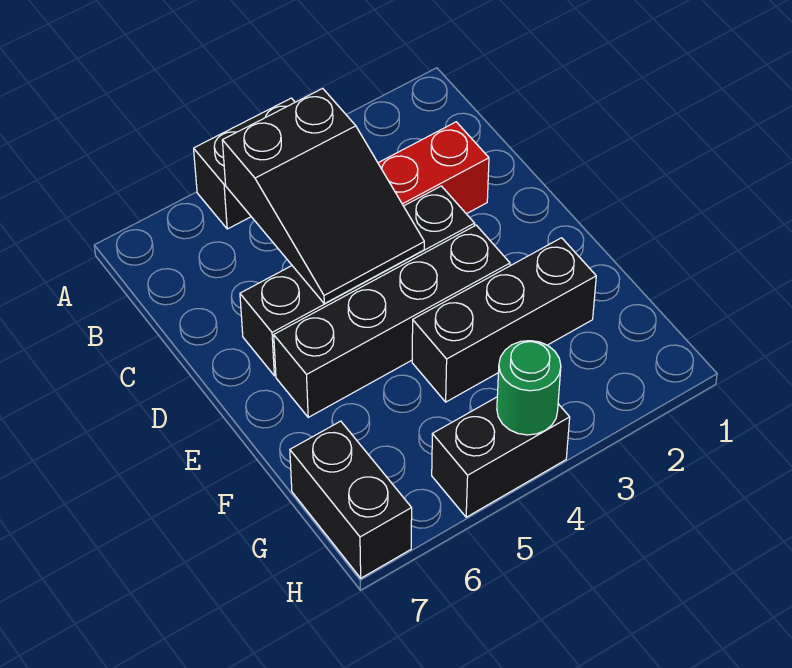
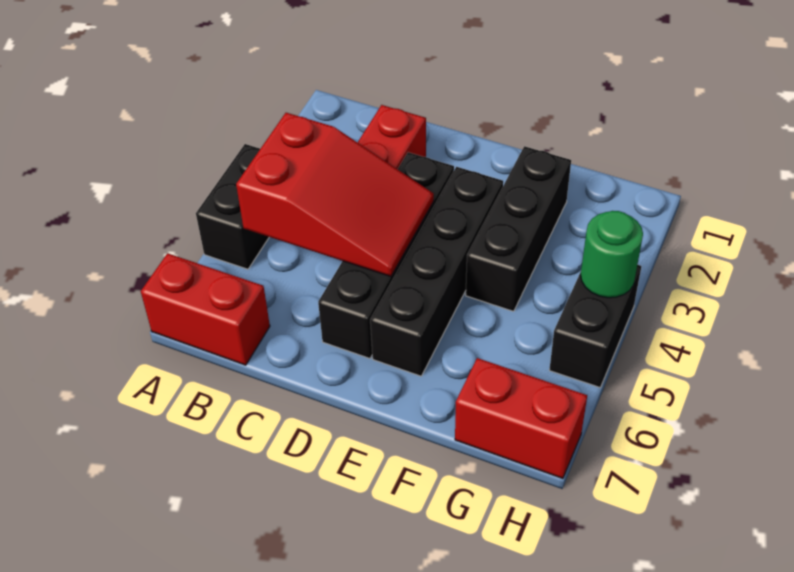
none -> red 1x2 brick [141,253,270,365]
black 2x3 slope [222,88,424,304] -> red 2x3 slope [236,113,434,277]
black 1x2 brick [290,421,412,578] -> red 1x2 brick [455,358,587,479]

